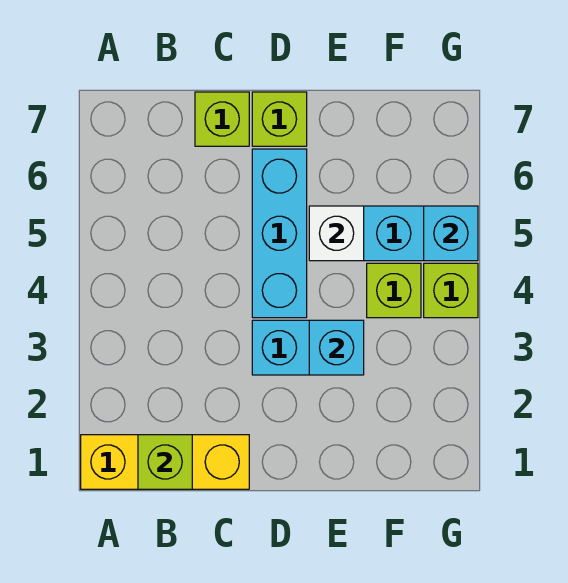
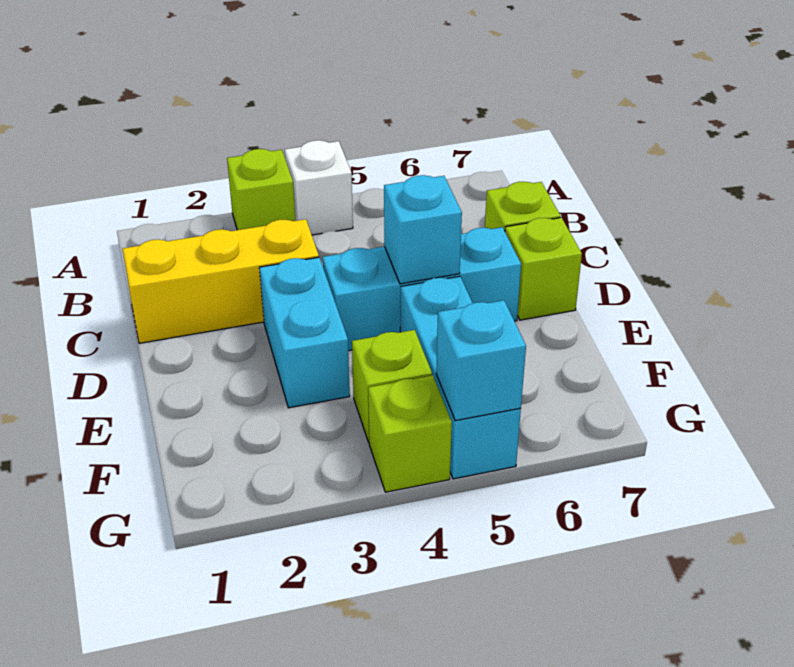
yellow 1x3 brick [81,435,249,489] -> yellow 1x3 brick turned to [123,219,319,343]
lime 1x1 brick [138,435,192,489] -> lime 1x1 brick moved to [227,149,295,230]
cyan 1x1 brick [309,320,364,375] -> cyan 1x1 brick moved to [384,175,462,284]
white 1x1 brick [309,206,364,261] -> white 1x1 brick moved to [285,140,353,235]

